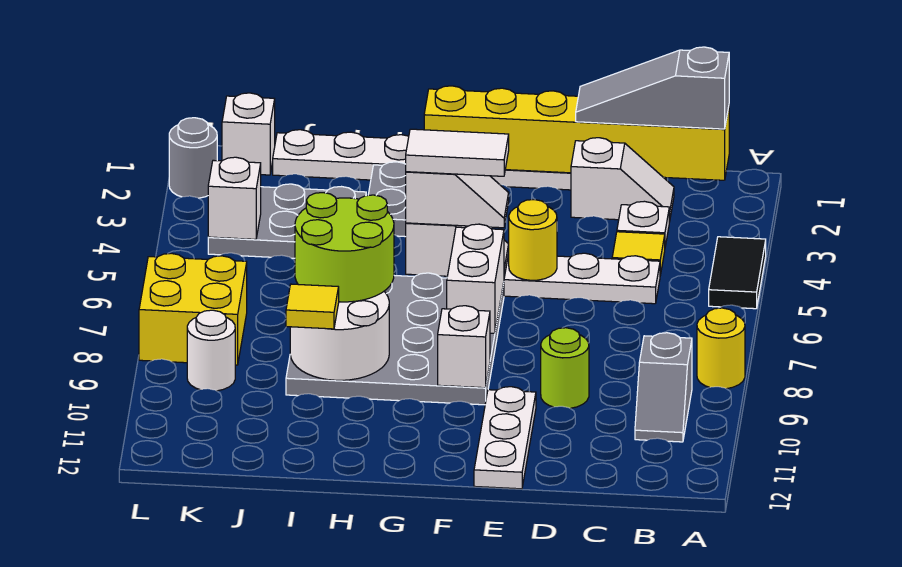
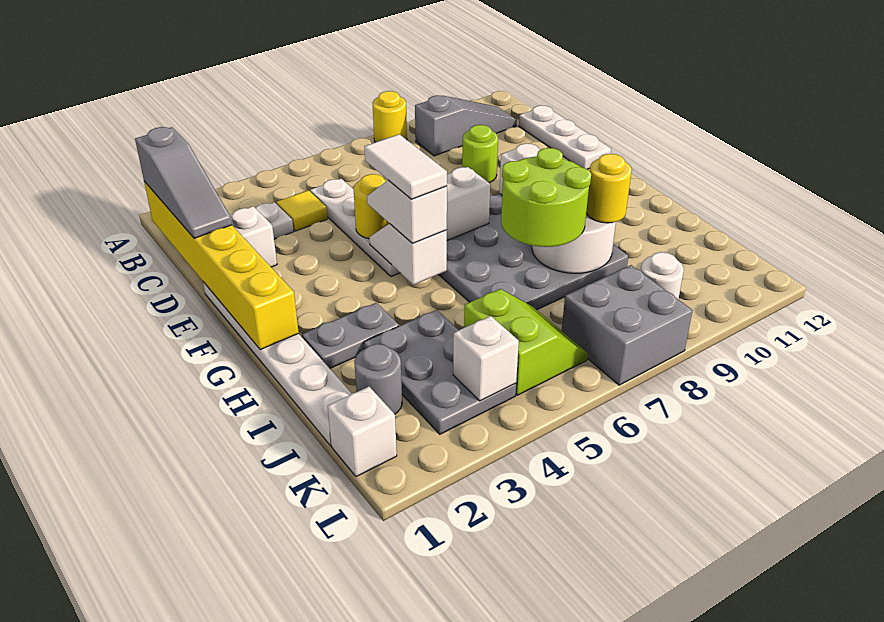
black 1x2 tile [709,237,766,309] -> none
grey 1x2 slope [635,333,692,442] -> grey 1x3 slope [415,95,517,156]
white 1x3 plate [474,387,536,489] -> white 1x3 plate turned to [519,105,611,169]
yellow 1x1 tile [286,284,339,329] -> yellow 1x1 round brick [586,154,632,223]
none -> lime 2x2 slope [464,289,588,395]
yellow 2x2 brick [139,253,247,365] -> grey 2x2 brick [562,265,693,385]
grey 1x1 round brick [169,118,217,198] -> grey 1x1 round brick moved to [354,344,402,414]

